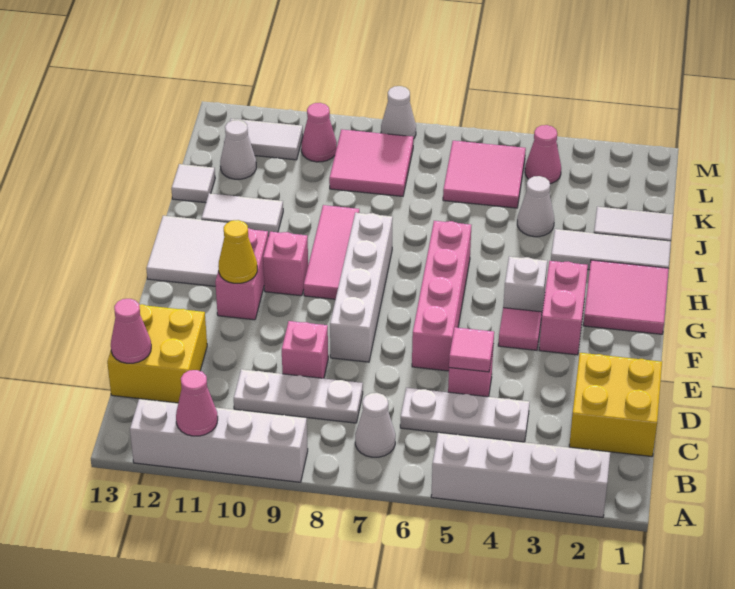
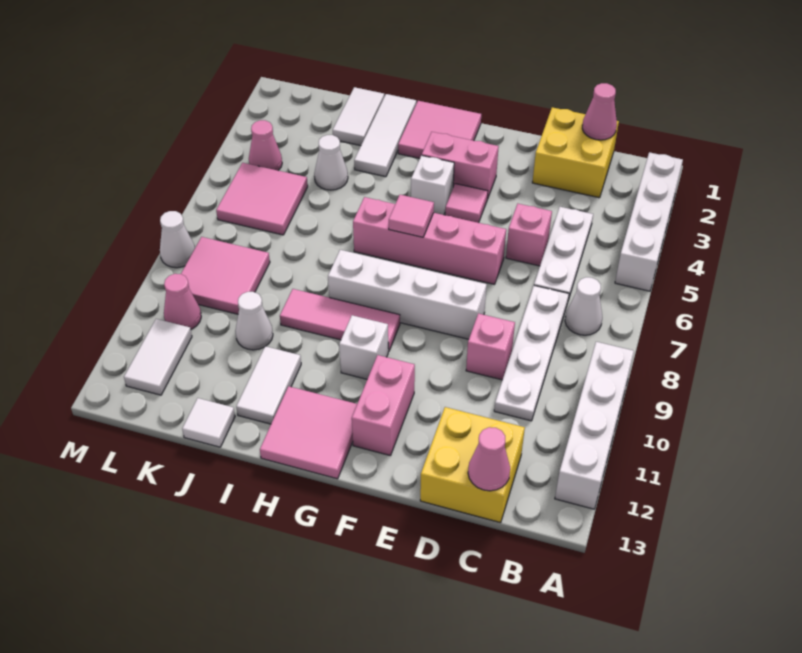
pink 1x1 cone [176,370,218,436] -> pink 1x1 cone moved to [582,83,617,140]
white 1x3 plate [234,369,363,423] -> white 1x4 plate [494,286,569,421]
pink 1x1 tile [449,327,494,372] -> pink 1x1 tile moved to [389,195,434,237]
pink 1x2 brick [215,228,268,320] -> pink 1x2 brick turned to [352,355,415,456]
yellow 1x1 cone [218,220,257,283] -> none
pink 1x1 brick [263,232,308,296] -> white 1x1 brick [339,315,388,379]
white 2x2 tile [146,216,228,286] -> pink 2x2 tile [260,386,357,479]
white 1x1 cone [220,120,256,179] -> white 1x1 cone moved to [235,292,273,350]

